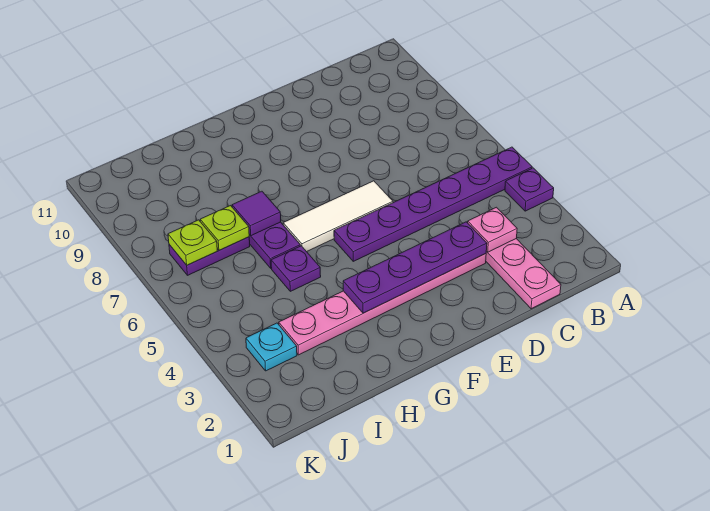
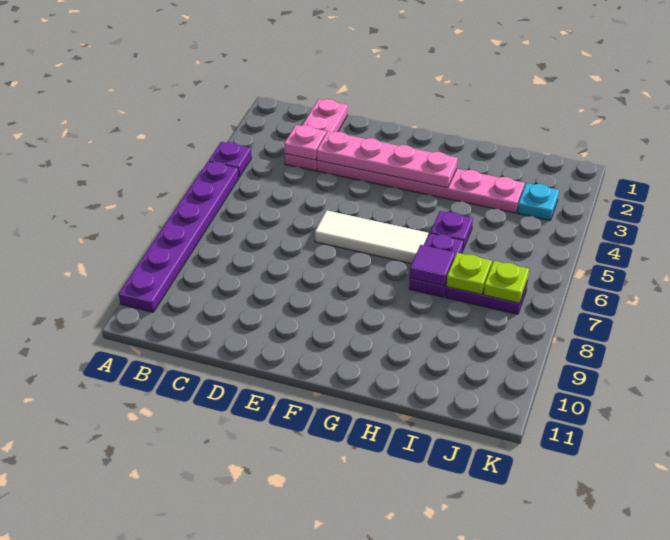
purple 1x6 plate [334,147,532,261] -> purple 1x6 plate turned to [119,161,239,312]
purple 1x4 plate [343,222,487,313] -> pink 1x4 plate [317,131,458,188]

